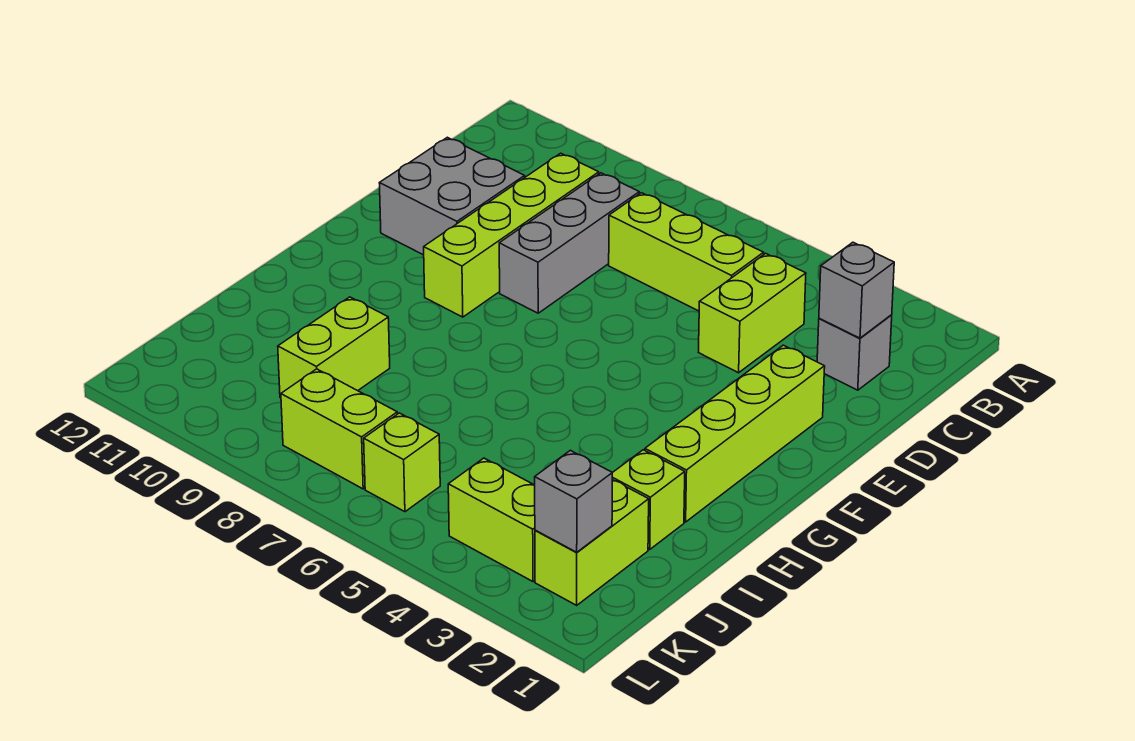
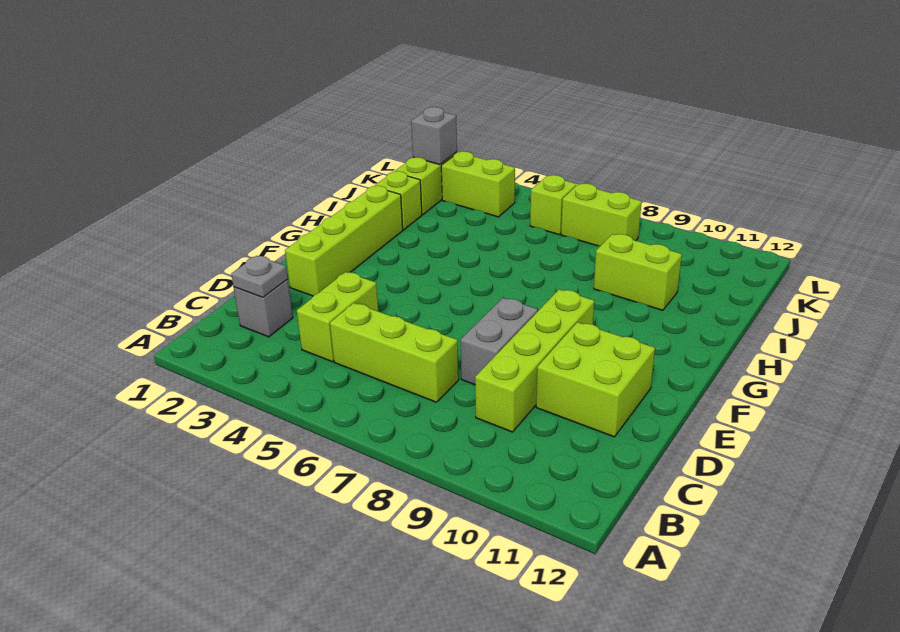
grey 1x1 brick [819,242,894,338] -> grey 1x1 plate [231,256,288,297]
grey 1x3 brick [499,173,639,313] -> grey 1x2 brick [460,298,538,385]
grey 2x2 brick [380,137,525,255] -> lime 2x2 brick [536,322,655,437]
lime 1x2 brick [278,297,390,398] -> lime 1x2 brick turned to [594,234,682,310]

